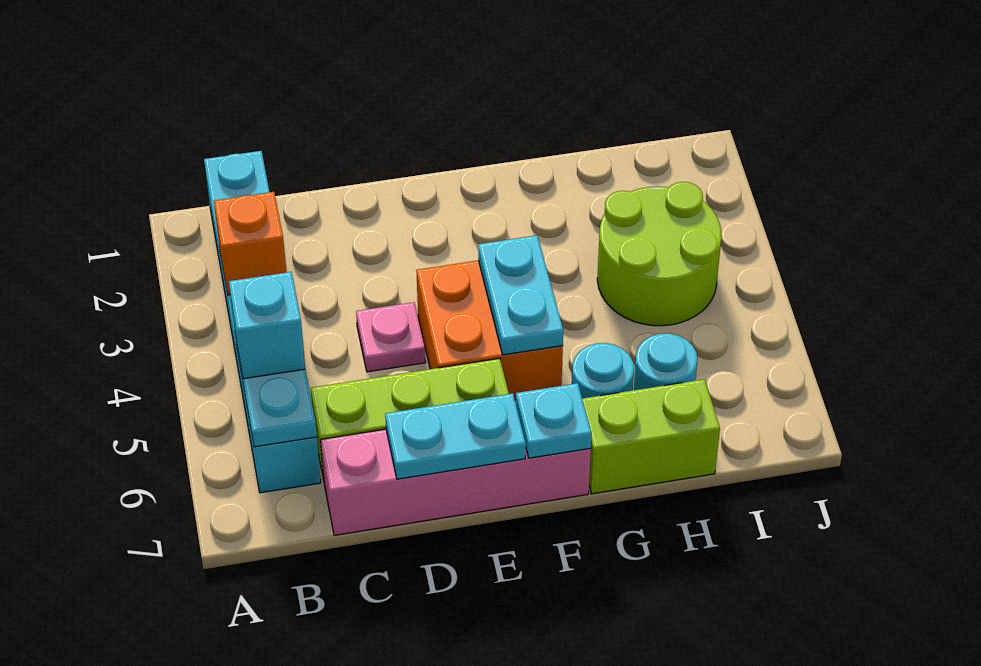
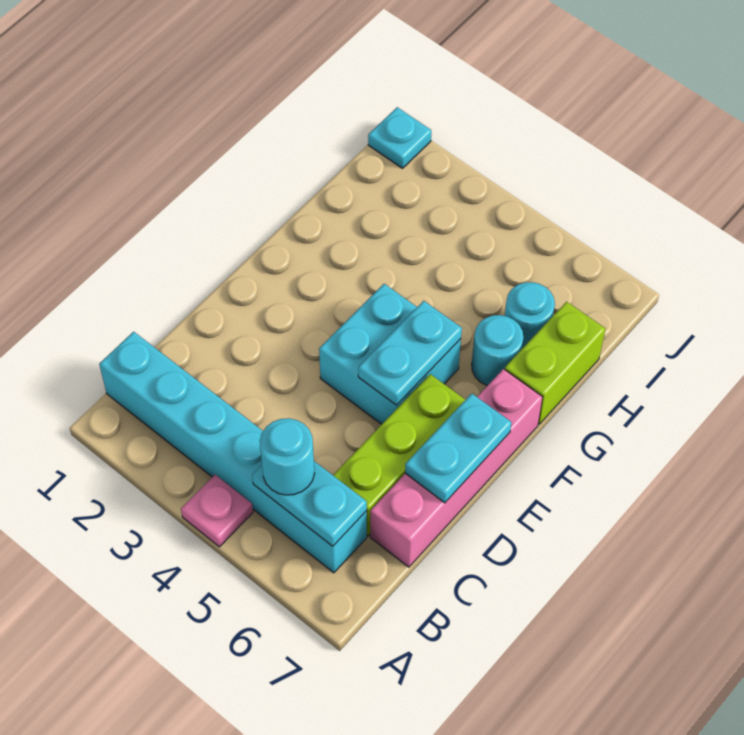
orange 1x1 brick [214,192,286,295] -> none
cyan 1x1 brick [229,272,305,379] -> cyan 1x1 round brick [260,418,315,495]
pink 1x1 plate [356,302,426,372] -> pink 1x1 plate moved to [181,475,253,547]
orange 2x2 brick [416,260,563,400] -> cyan 2x2 brick [319,284,461,424]
cyan 1x2 plate [478,235,563,355] -> cyan 1x2 plate turned to [358,301,462,405]
cyan 1x1 plate [516,383,591,458] -> cyan 1x1 plate moved to [368,107,431,168]
lime 2x2 round brick [597,182,722,326] -> none

